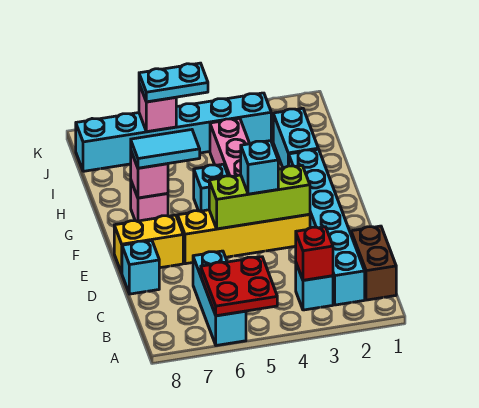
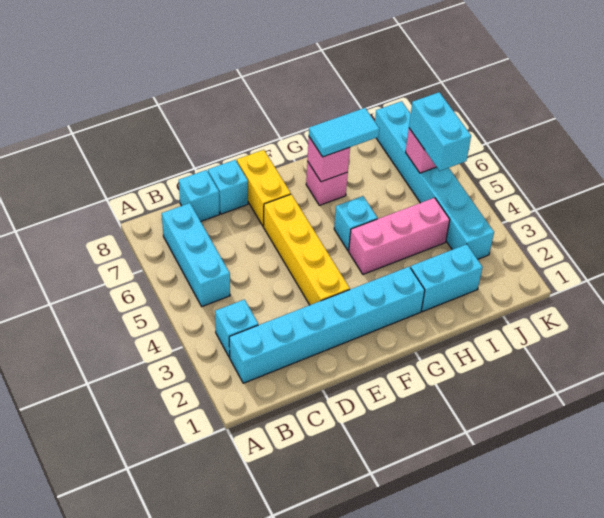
red 2x2 plate [201,257,277,316] -> none
cyan 1x3 brick [193,251,246,345] -> cyan 1x3 brick turned to [162,203,230,306]
brown 1x2 brick [351,226,396,300] -> none
red 1x1 brick [296,227,333,280] -> none
lime 1x3 brick [209,165,310,229] -> none
cyan 1x1 brick [241,141,278,194] -> cyan 1x1 brick moved to [179,170,220,221]
cyan 1x2 tile [131,130,200,168] -> cyan 1x2 tile turned to [309,108,379,157]
cyan 1x2 plate [139,63,208,102] -> cyan 1x2 brick [409,92,471,171]

